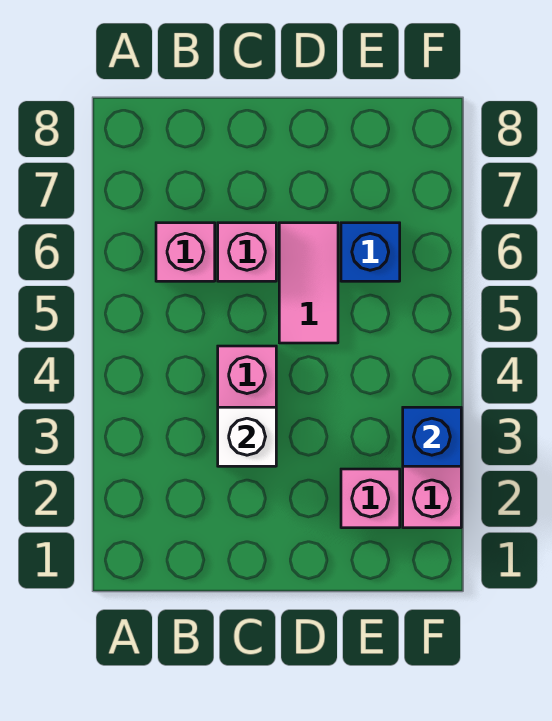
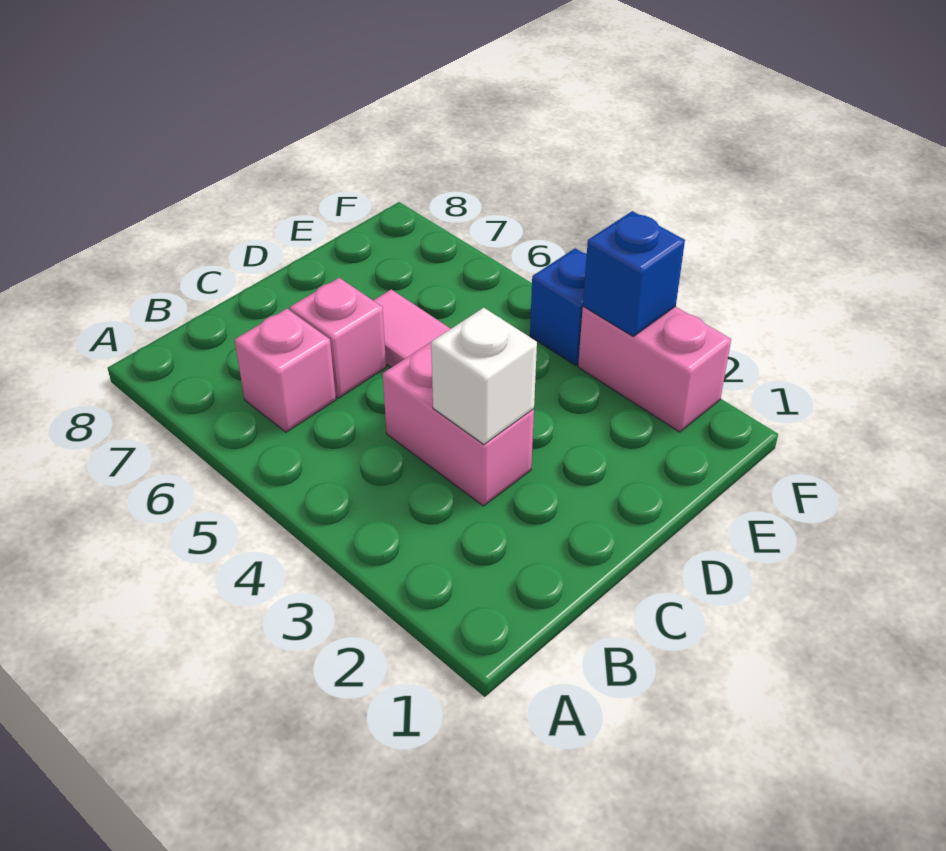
pink 1x1 brick [341,469,400,528] -> none
blue 1x1 brick [341,223,400,281] -> blue 1x1 brick moved to [530,248,587,366]

